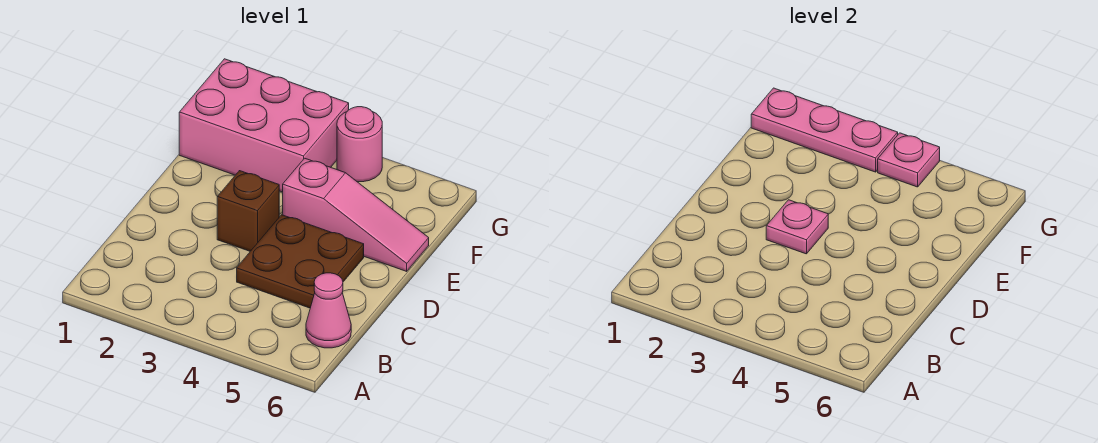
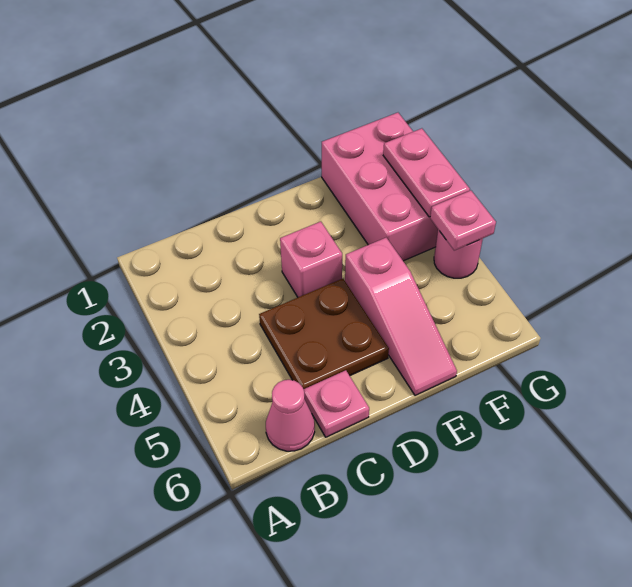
brown 1x1 brick [217,171,279,251] -> pink 1x1 brick [280,222,342,297]
pink 1x1 plate [766,200,828,254] -> pink 1x1 plate moved to [304,370,369,437]
pink 1x3 plate [751,88,898,172] -> pink 1x2 plate [383,128,470,217]

